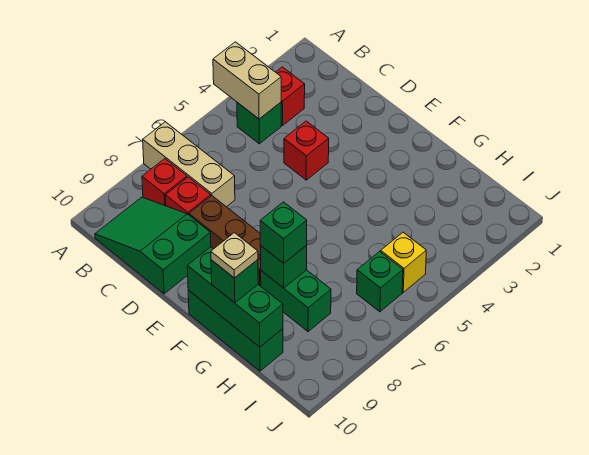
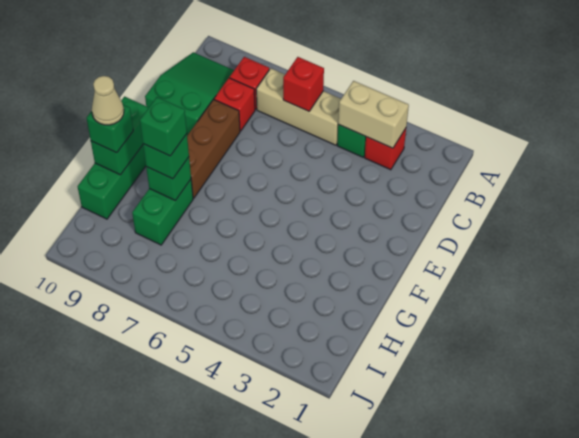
tan 1x2 brick [213,42,281,119] -> tan 1x2 brick turned to [338,81,409,148]
tan 1x3 brick [143,122,235,207] -> tan 1x3 brick turned to [256,69,341,145]
red 1x1 brick [284,121,329,180] -> red 1x1 brick moved to [283,57,324,111]
green 1x3 brick [187,247,283,347] -> green 1x2 brick [91,97,149,175]
tan 1x1 plate [211,233,258,278] -> tan 1x1 cone [92,76,124,125]
yellow 1x1 brick [381,232,426,292] -> none
green 1x1 brick [357,251,403,312] -> green 1x1 brick moved to [140,97,187,156]

